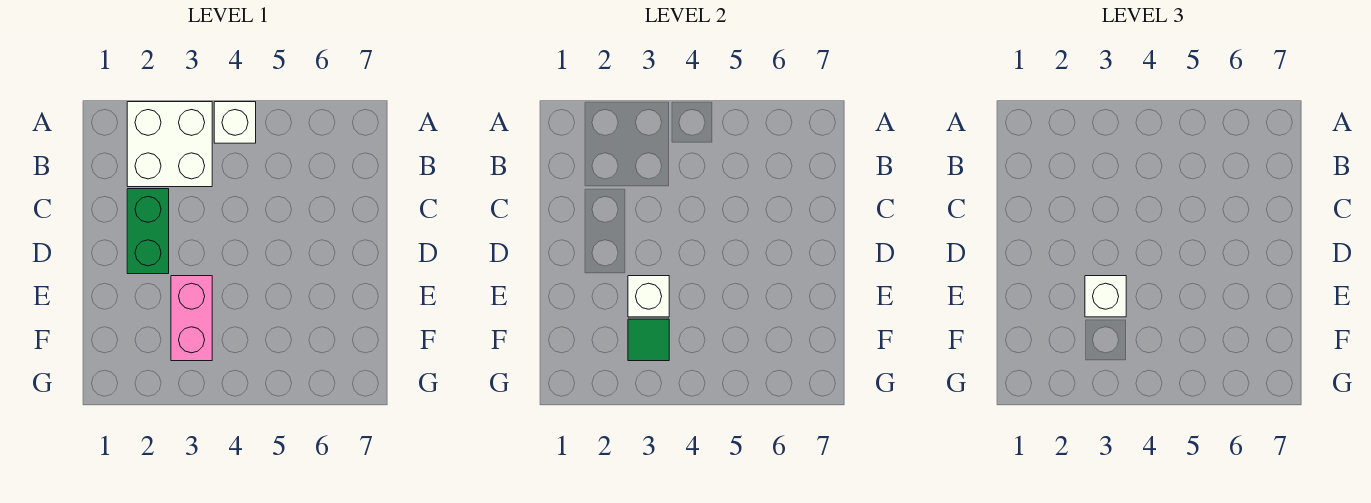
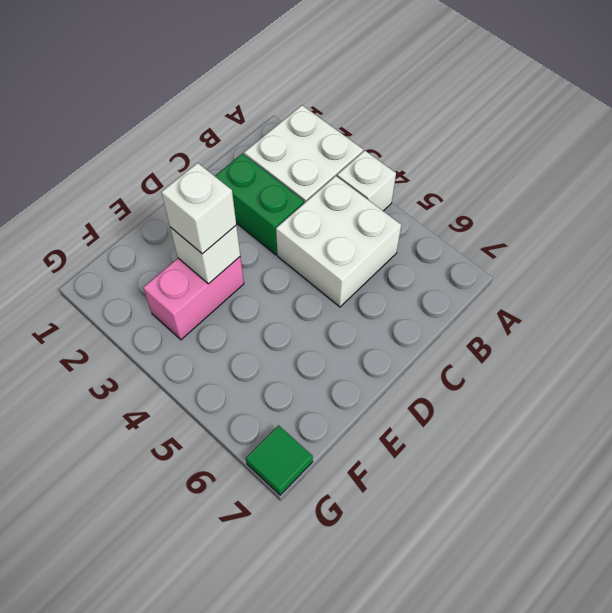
none -> white 2x2 brick [276,176,401,307]
green 1x2 brick [127,189,169,274] -> green 1x2 brick turned to [215,154,304,255]
green 1x1 tile [628,319,669,361] -> green 1x1 tile moved to [246,425,313,495]

